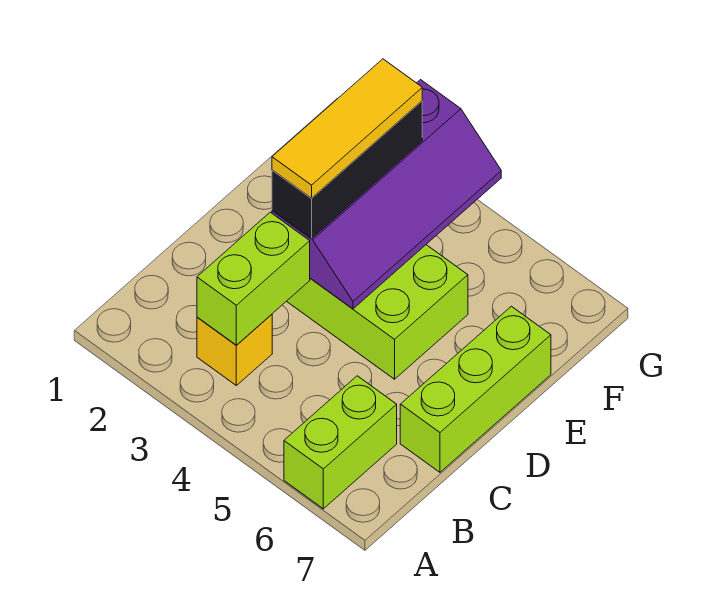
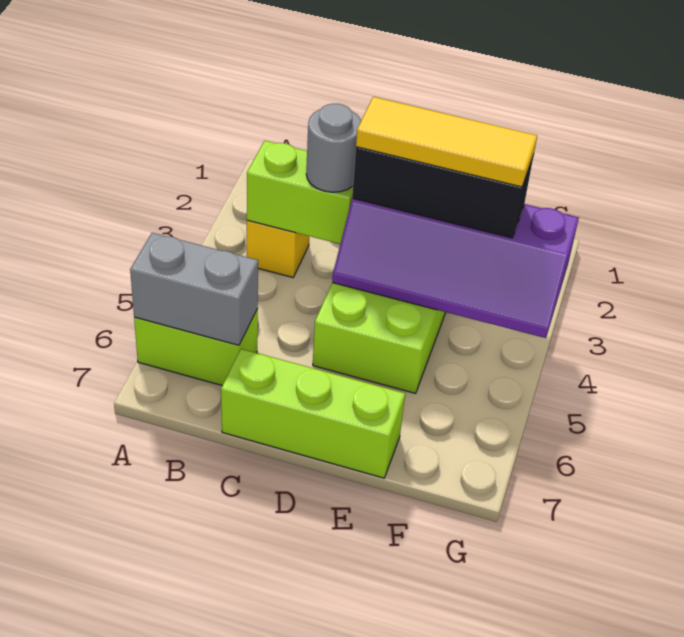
none -> grey 1x2 brick [130,233,258,345]
none -> grey 1x1 round brick [306,104,361,192]

